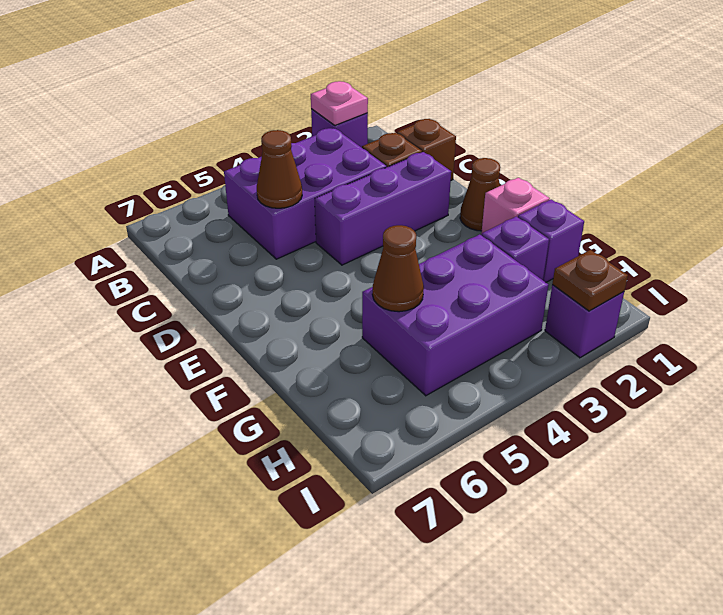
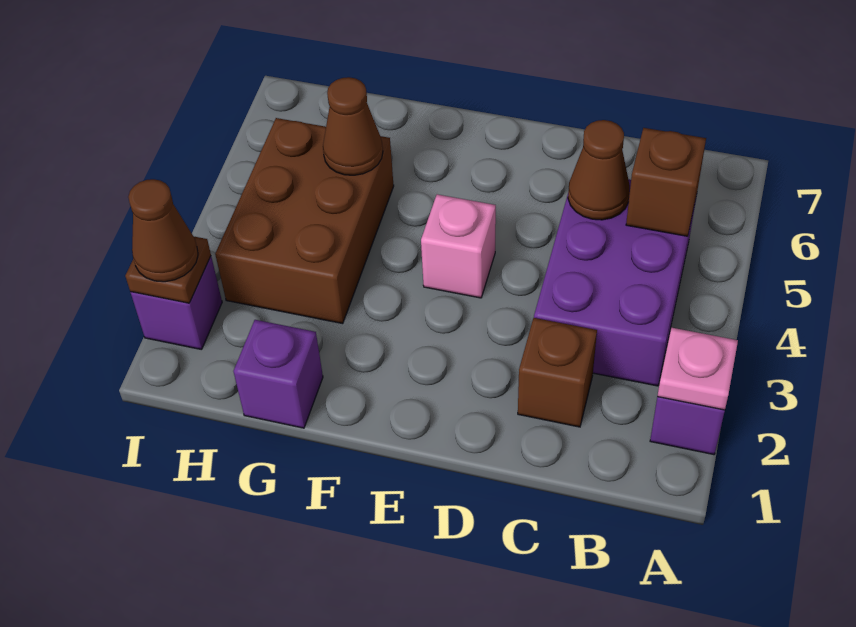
brown 1x1 brick [397,119,456,180] -> brown 1x1 brick moved to [626,128,706,236]
purple 1x3 brick [315,152,451,265] -> none
brown 1x1 cone [460,158,500,231] -> brown 1x1 cone moved to [128,179,198,282]
pink 1x1 brick [481,178,550,234] -> pink 1x1 brick moved to [421,194,496,298]
purple 1x1 brick [481,216,549,280] -> none
purple 2x3 brick [362,234,548,396] -> brown 2x3 brick [215,118,394,324]

